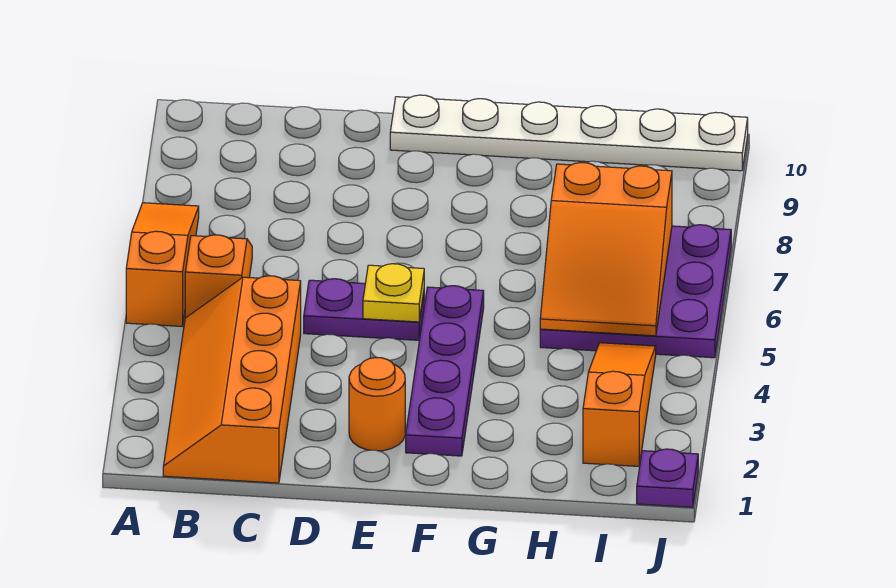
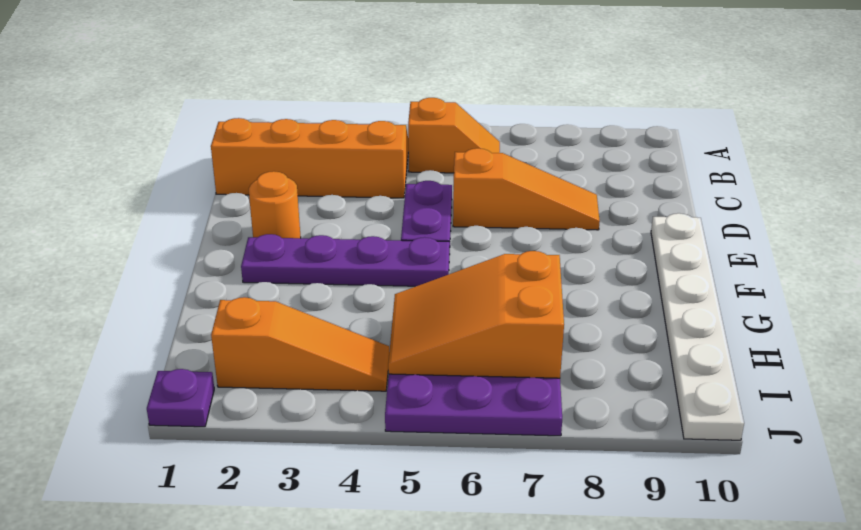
orange 1x3 slope [126,203,199,326] -> orange 1x3 slope moved to [453,148,600,230]
yellow 1x1 plate [363,264,424,322] -> none

